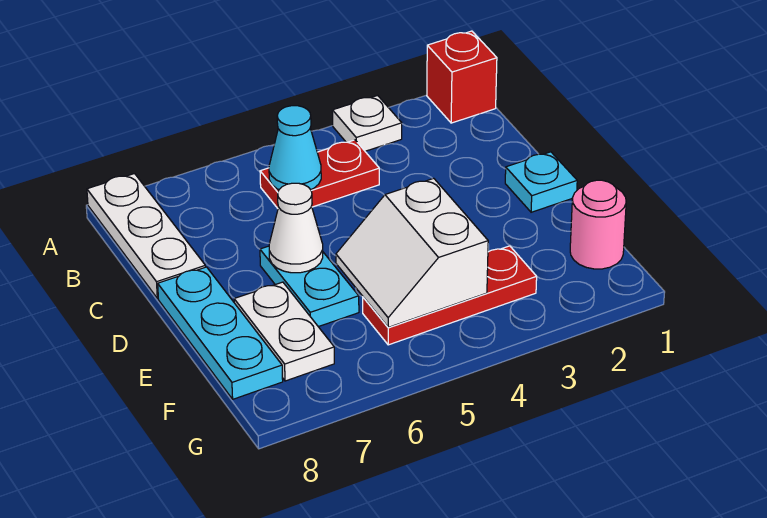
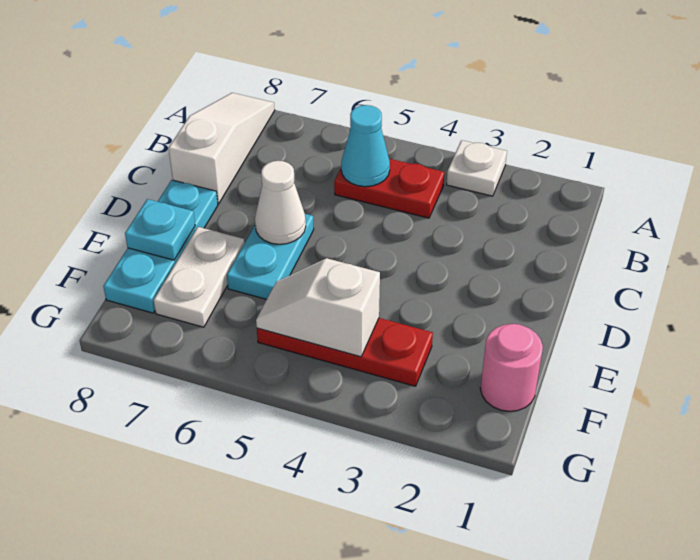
red 1x1 brick [427,31,497,123] -> none
white 1x3 plate [87,174,205,298] -> white 1x3 slope [169,93,275,204]
cyan 1x1 plate [505,152,577,212] -> cyan 1x1 plate moved to [125,199,195,260]
white 2x2 slope [336,178,488,327] -> white 1x2 slope [256,258,380,357]

